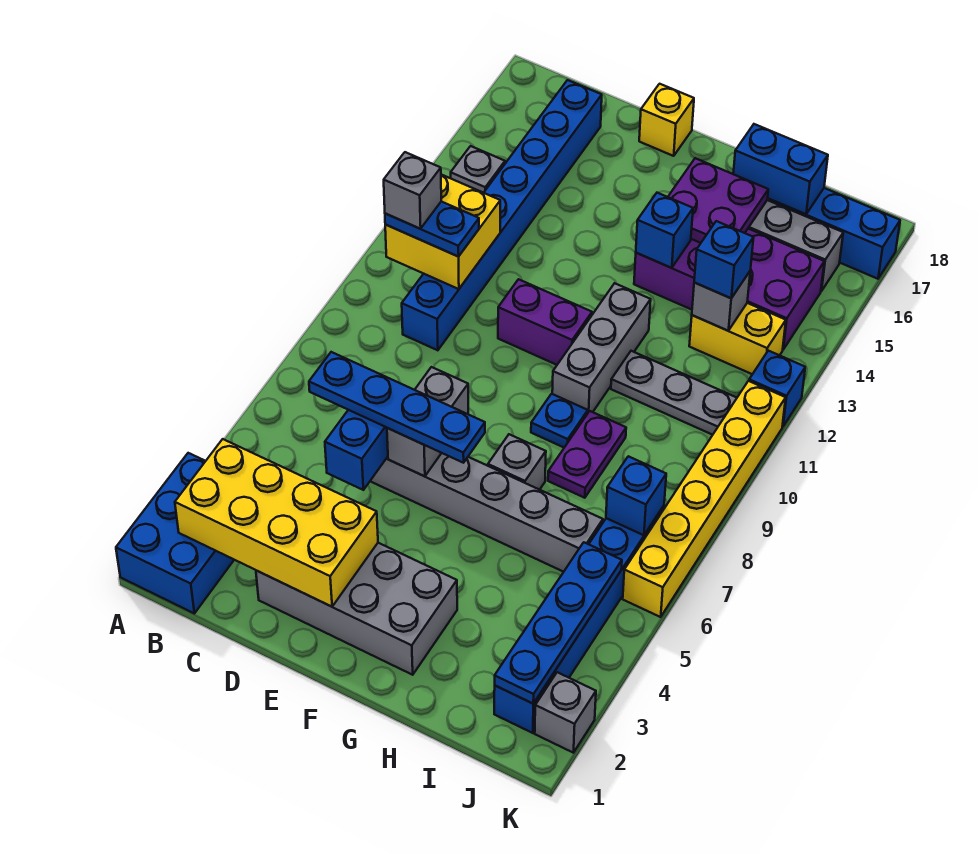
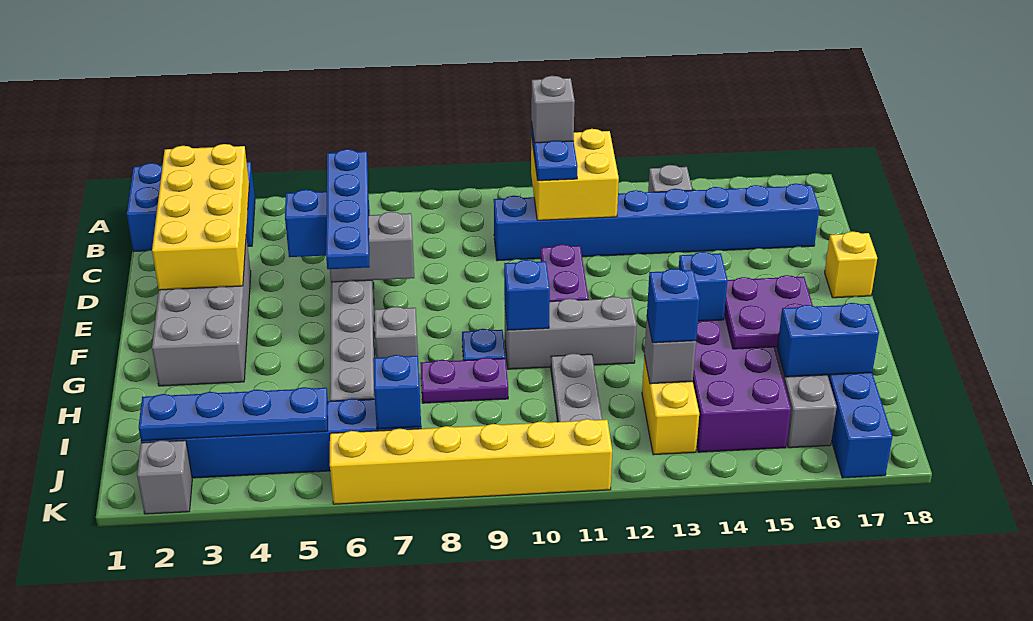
blue 1x2 brick [733,124,828,214] -> blue 1x2 brick turned to [777,303,879,377]
blue 1x1 brick [749,351,805,427] -> blue 1x1 brick moved to [504,260,550,330]

